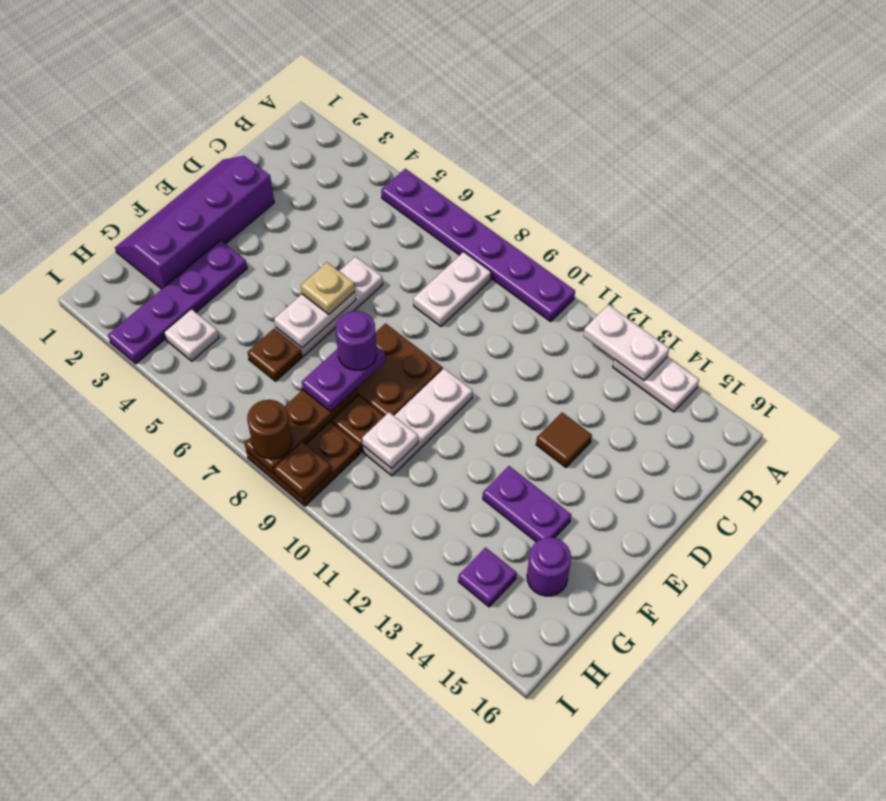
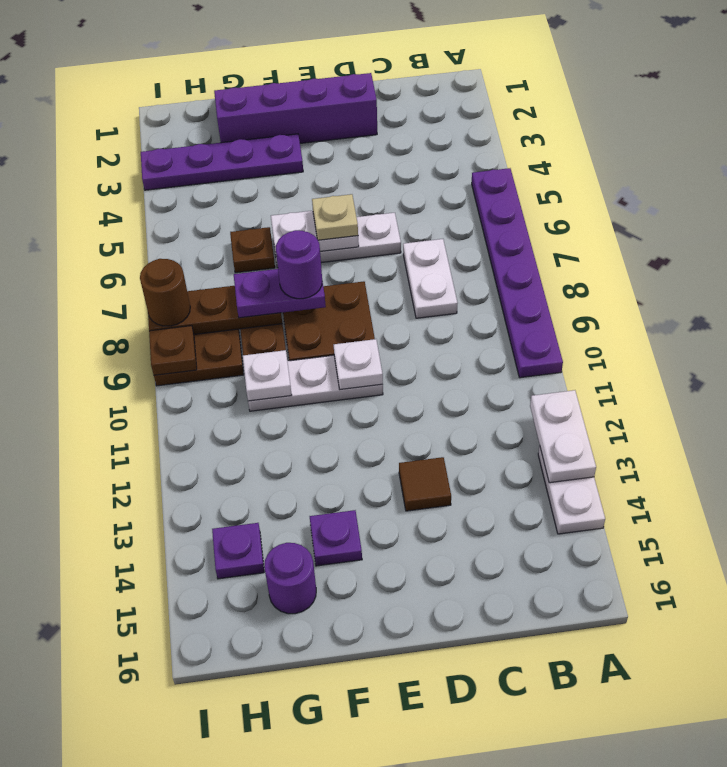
white 1x2 plate [413,252,491,326] -> white 1x2 plate turned to [403,239,458,318]
purple 1x2 plate [483,466,571,542] -> purple 1x1 plate [310,510,362,566]
white 1x1 plate [164,309,219,361] -> white 1x1 plate moved to [334,339,383,390]

